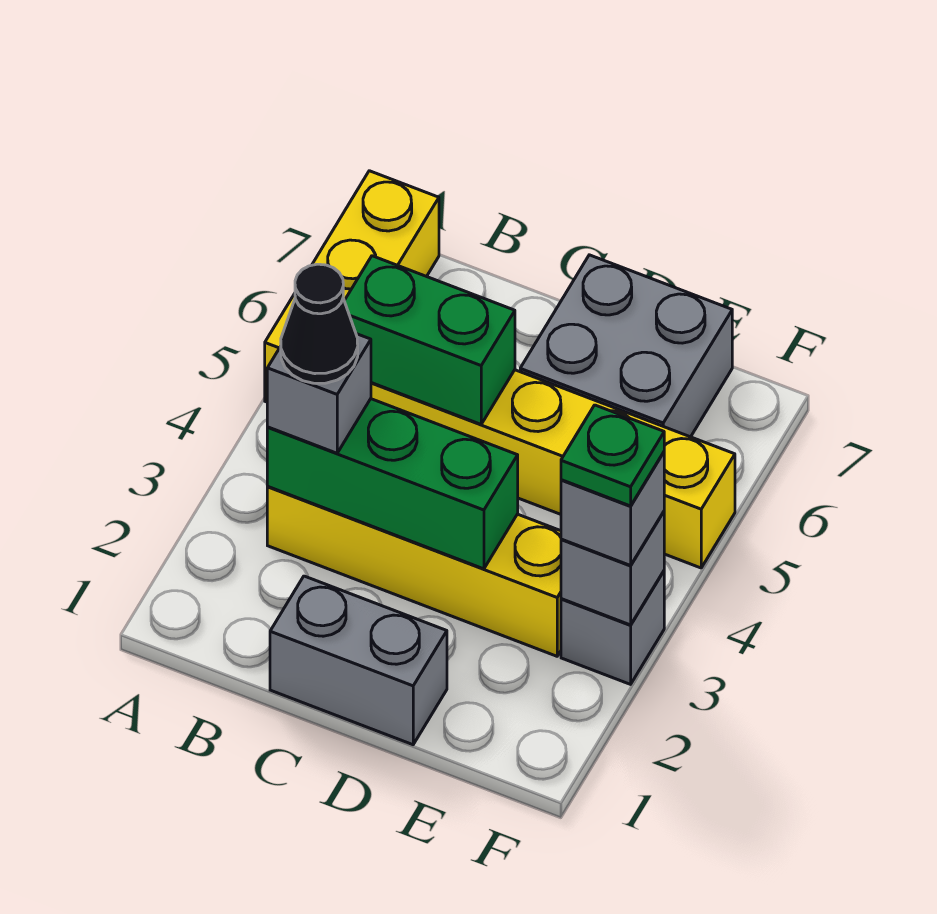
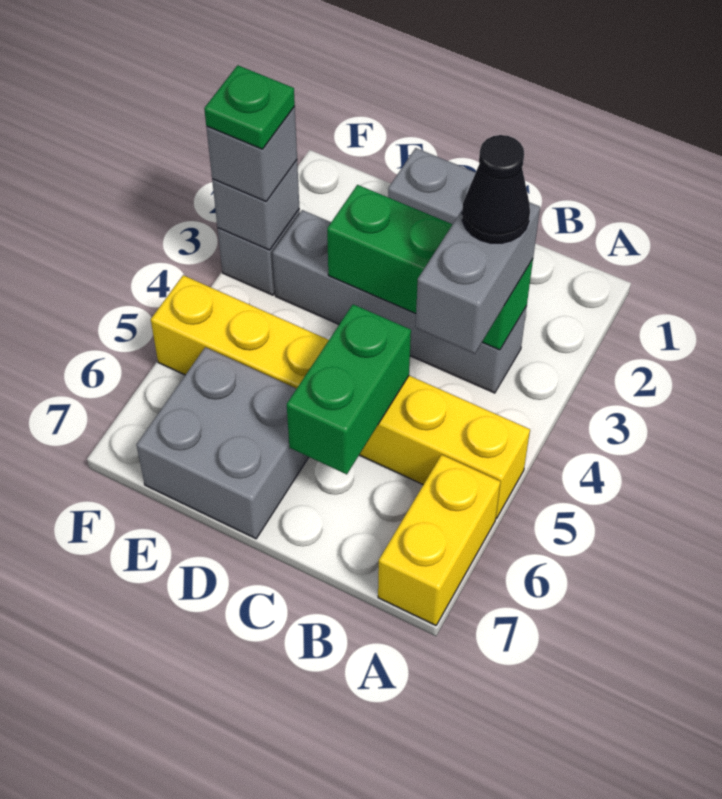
yellow 1x4 brick [267,487,561,656] -> grey 1x4 brick [272,210,527,393]
grey 1x1 brick [267,334,371,453] -> grey 1x2 brick [416,202,540,354]
green 1x2 brick [344,256,515,424] -> green 1x2 brick turned to [287,304,411,474]

